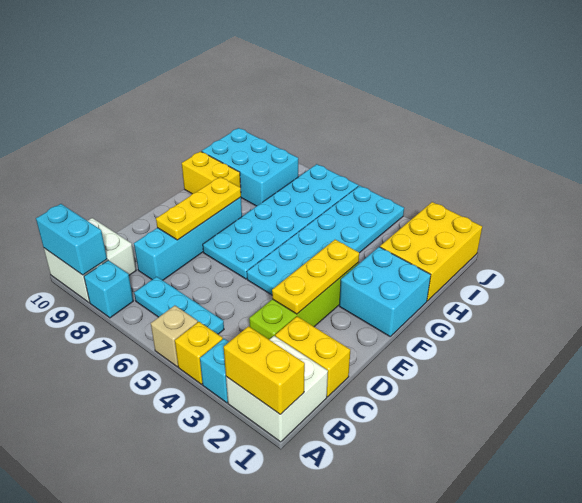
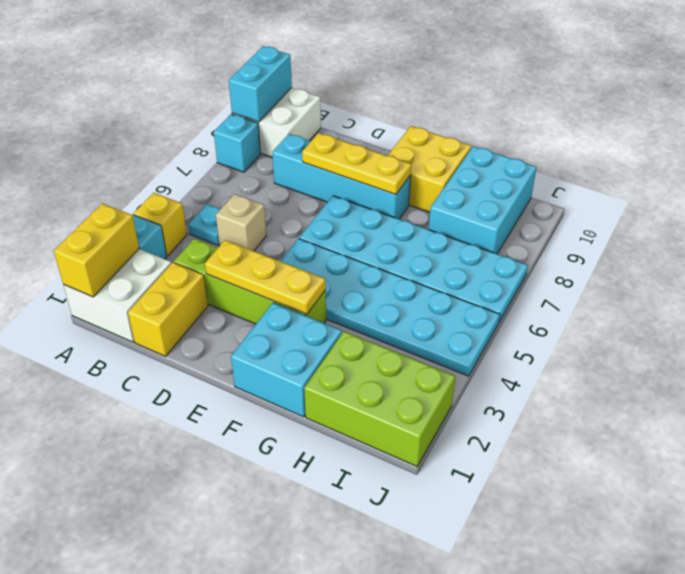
tan 1x1 brick [151,306,198,367] -> tan 1x1 brick moved to [216,194,266,251]
cyan 1x3 plate [134,277,224,334] -> cyan 1x1 plate [188,204,220,245]
yellow 1x2 brick [182,151,241,194] -> yellow 2x2 brick [388,126,471,212]
yellow 2x3 brick [380,202,482,301] -> lime 2x3 brick [304,331,455,466]

